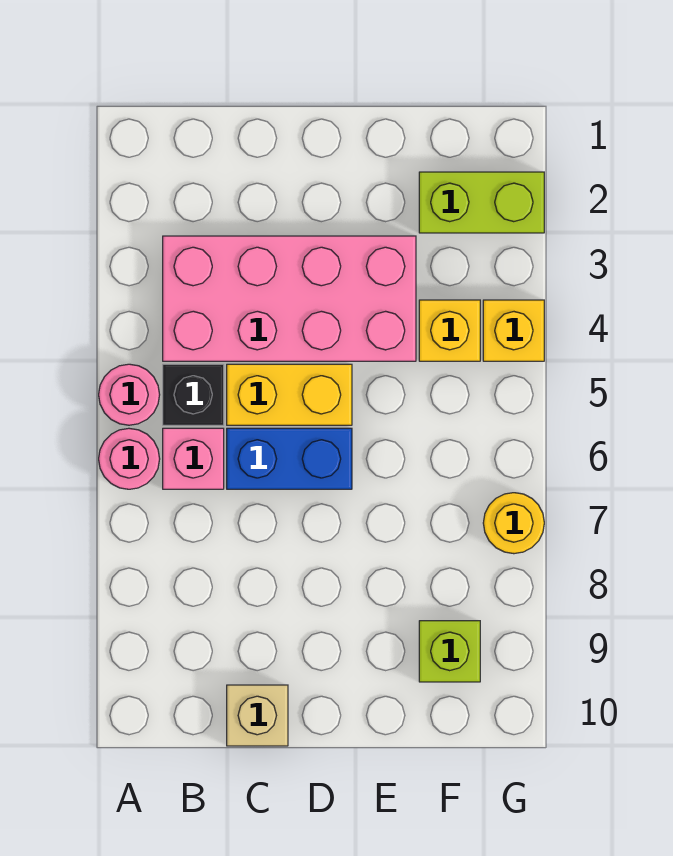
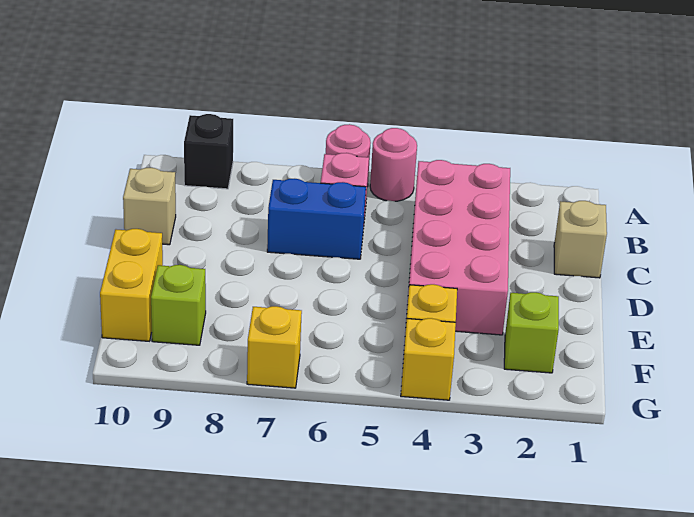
black 1x1 brick [163,364,224,425] -> black 1x1 brick moved to [184,114,233,189]
none -> tan 1x1 brick [554,201,607,278]
yellow 1x2 brick [227,364,352,425] -> yellow 1x2 brick moved to [100,229,163,341]
blue 1x2 brick [227,428,352,489] -> blue 1x2 brick turned to [267,179,366,259]
lime 1x2 brick [419,172,544,233] -> lime 1x1 brick [504,292,559,373]
yellow 1x1 round brick [483,493,544,554] -> yellow 1x1 brick [247,306,302,388]

